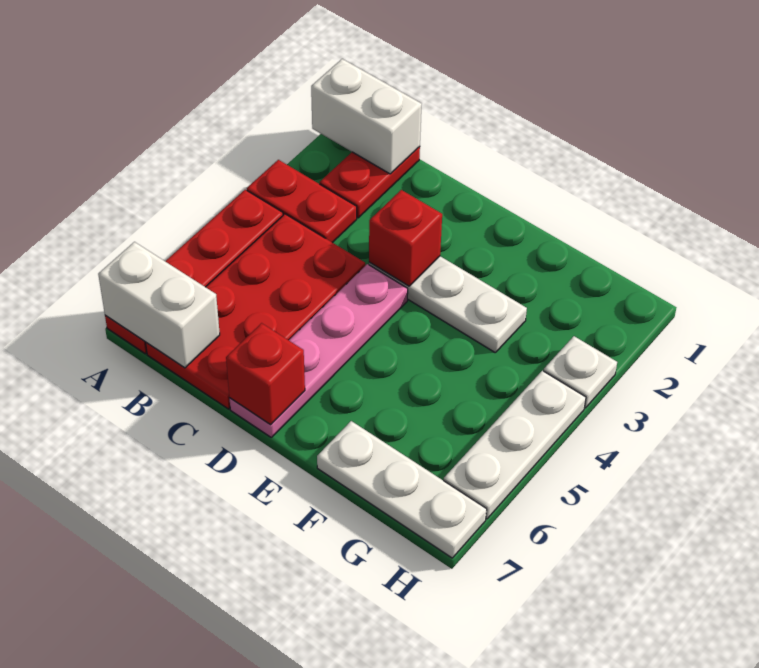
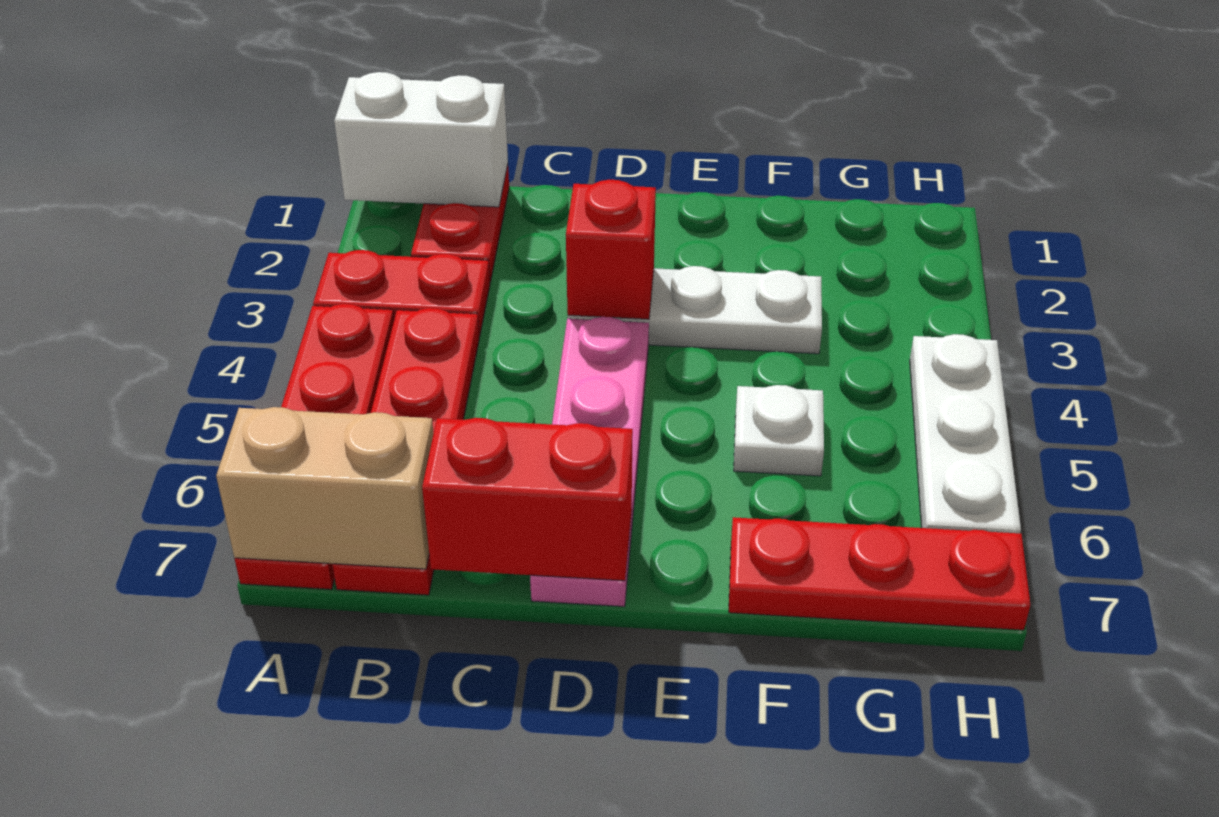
white 1x2 brick [98,242,220,368] -> tan 1x2 brick [216,407,434,569]
red 2x4 plate [146,214,365,409] -> red 1x4 plate [333,308,479,595]
red 1x1 brick [226,323,305,424] -> red 1x2 brick [422,418,633,581]
white 1x3 plate [317,421,487,558] -> red 1x3 plate [729,517,1030,630]
white 1x1 plate [544,336,617,408] -> white 1x1 plate moved to [734,385,824,476]

